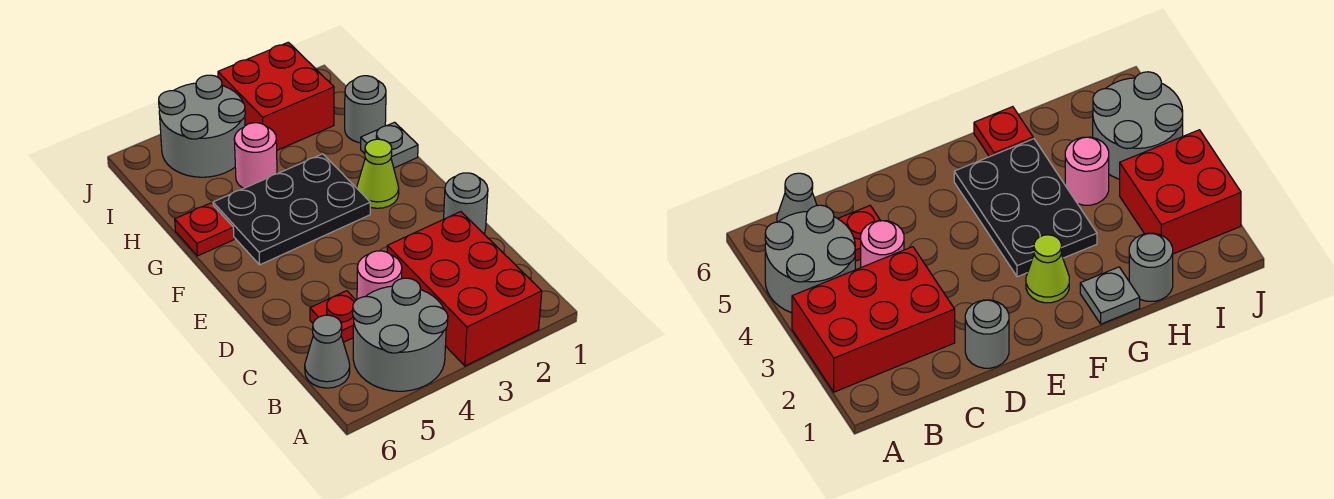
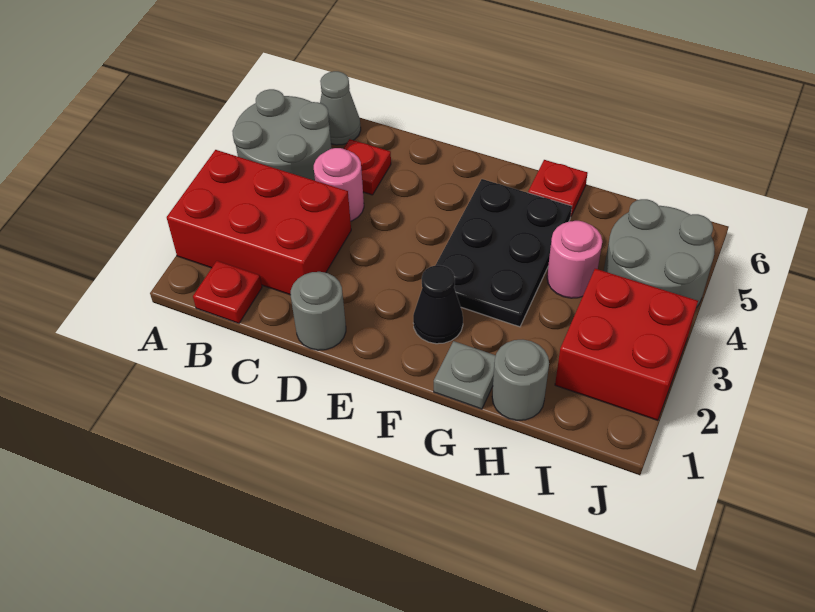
none -> red 1x1 plate [193,261,262,323]
lime 1x1 cone [357,139,399,208] -> black 1x1 cone [413,265,463,344]

